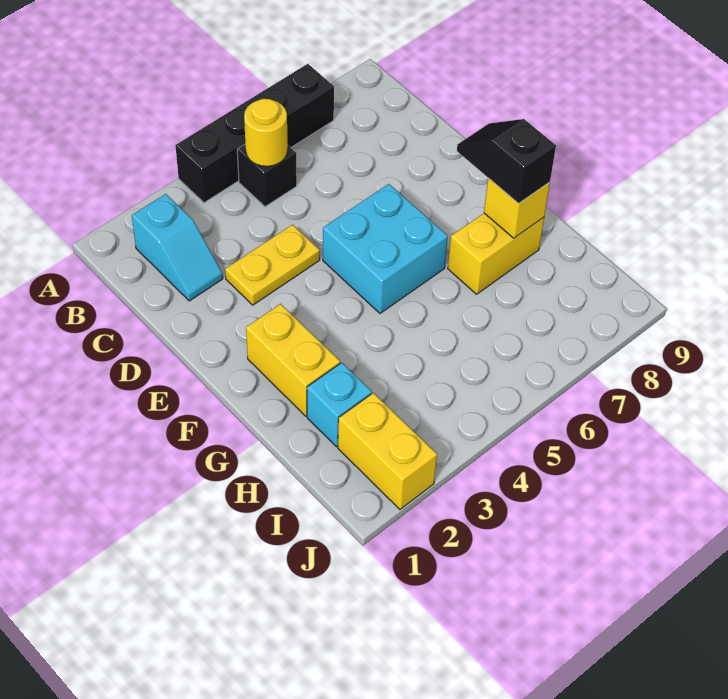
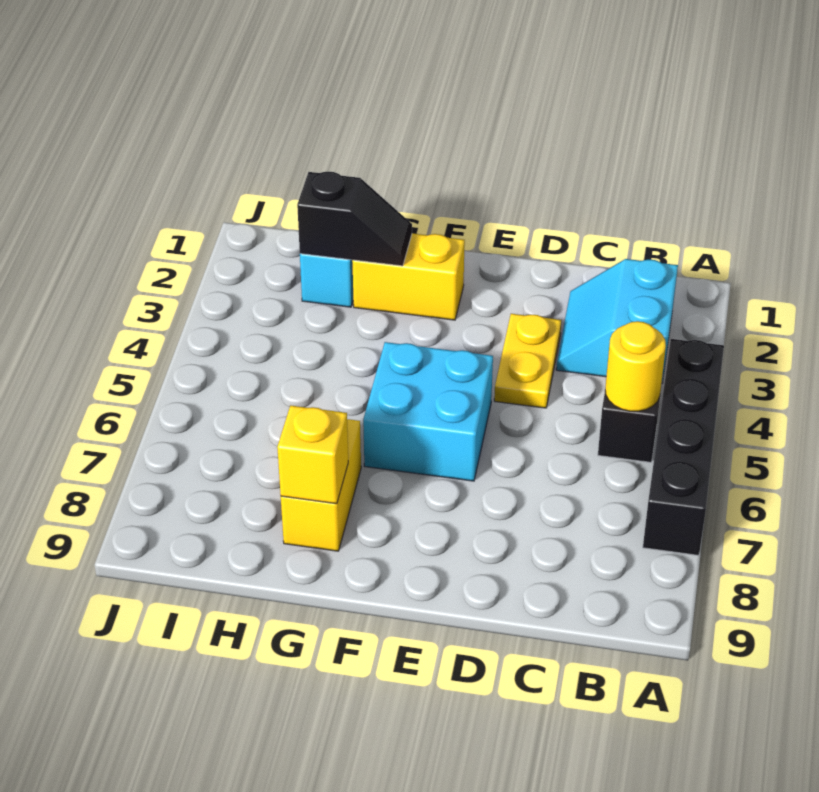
cyan 1x2 slope [132,194,223,301] -> cyan 2x2 slope [556,259,678,383]
black 1x2 slope [457,119,556,204] -> black 1x2 slope moved to [297,172,412,266]
yellow 1x2 brick [338,393,437,509] -> none

